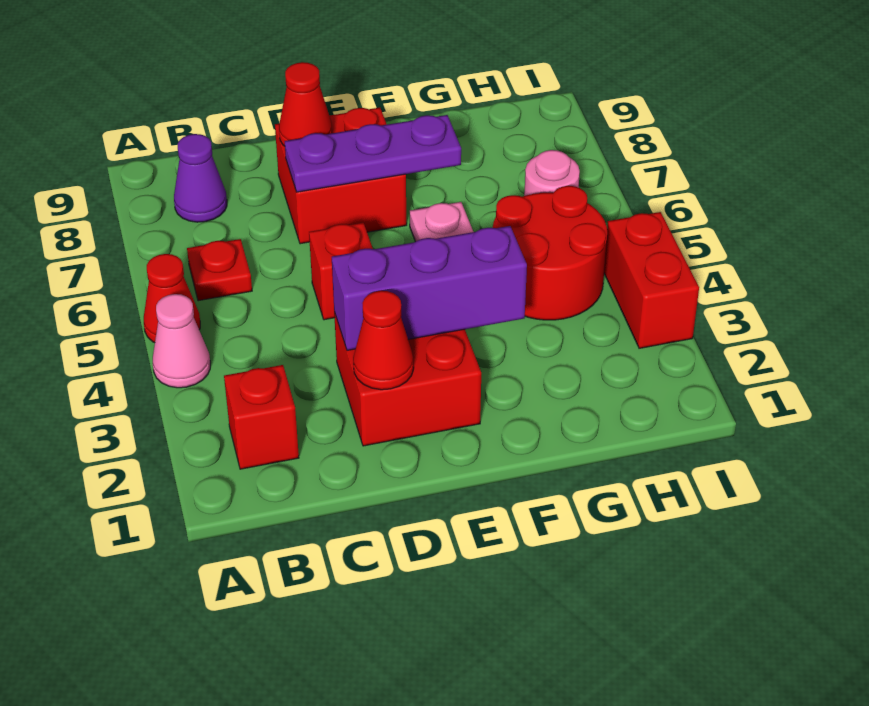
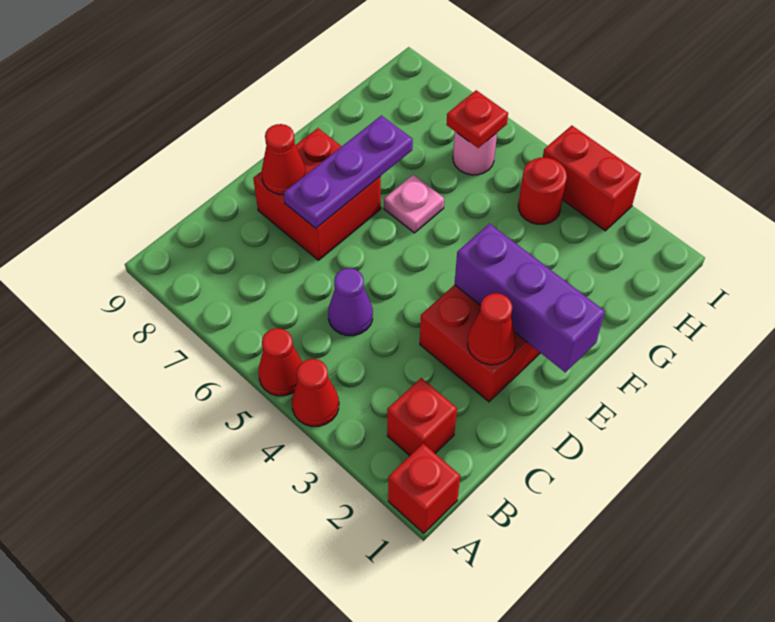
pink 1x1 cone [153,294,210,388] -> red 1x1 cone [292,359,339,426]
red 1x1 plate [187,239,252,301] -> red 1x1 plate moved to [446,90,508,148]
purple 1x1 cone [174,134,227,222] -> purple 1x1 cone moved to [328,268,373,336]
purple 1x3 brick [332,226,527,350] -> purple 1x3 brick turned to [455,224,605,372]
red 1x1 brick [309,223,373,320] -> red 1x1 brick moved to [388,443,460,533]
red 2x2 round brick [493,186,607,320] -> red 1x1 round brick [518,158,567,224]

